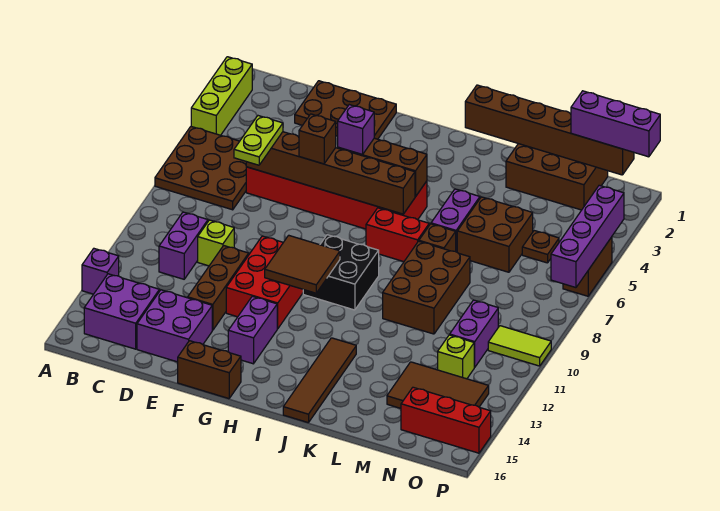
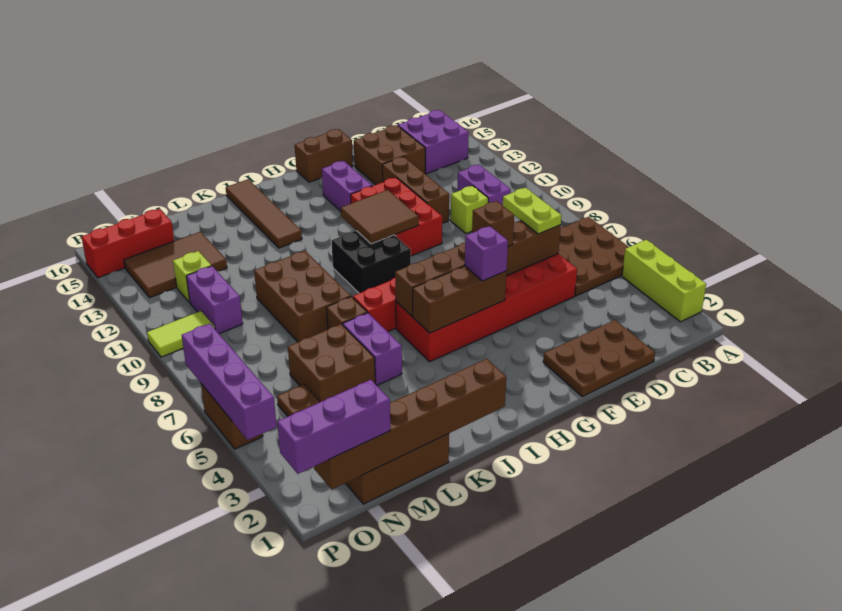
purple 1x1 brick [82,249,119,294] -> none
purple 2x2 brick [137,290,212,362] -> brown 2x2 brick [354,125,425,185]

